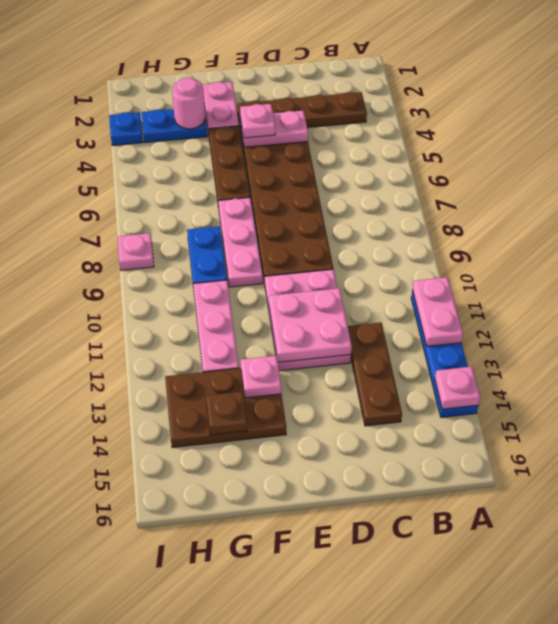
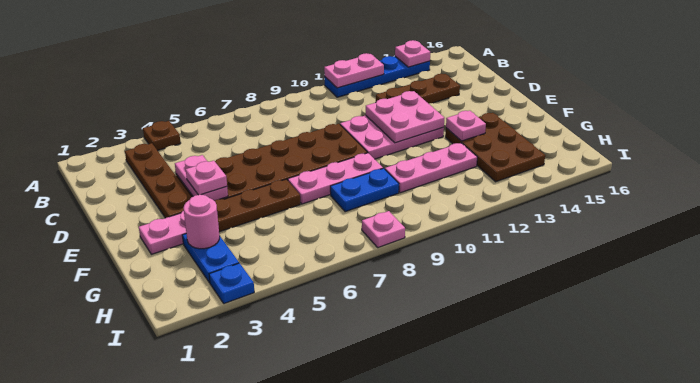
brown 1x1 plate [206,391,247,435] -> brown 1x1 plate moved to [143,121,181,150]

